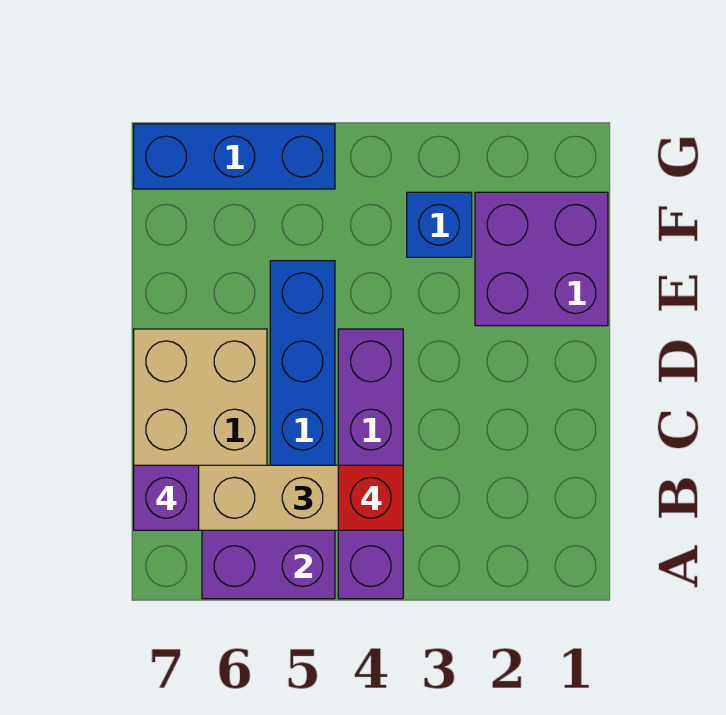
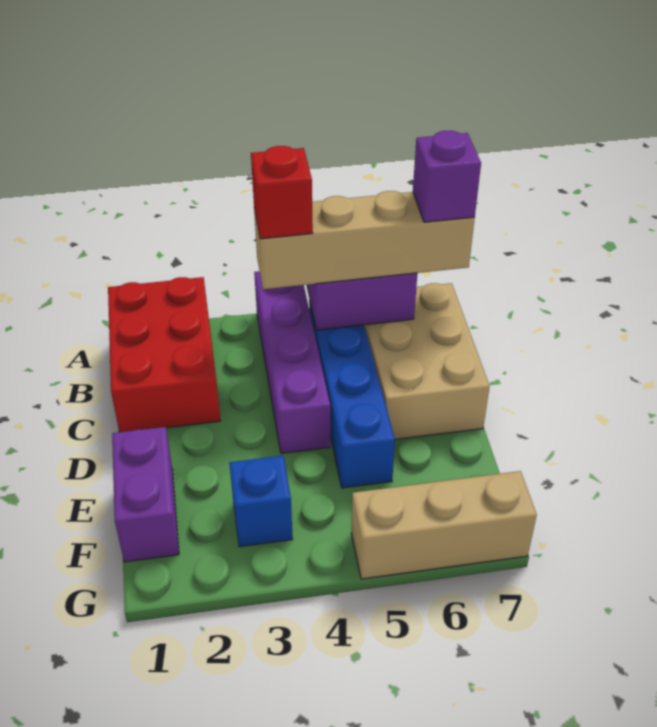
none -> red 2x3 brick [108,277,221,432]
purple 2x2 brick [475,192,608,326] -> purple 1x2 brick [112,427,179,562]
blue 1x3 brick [134,124,335,189] -> tan 1x3 brick [351,471,537,579]

